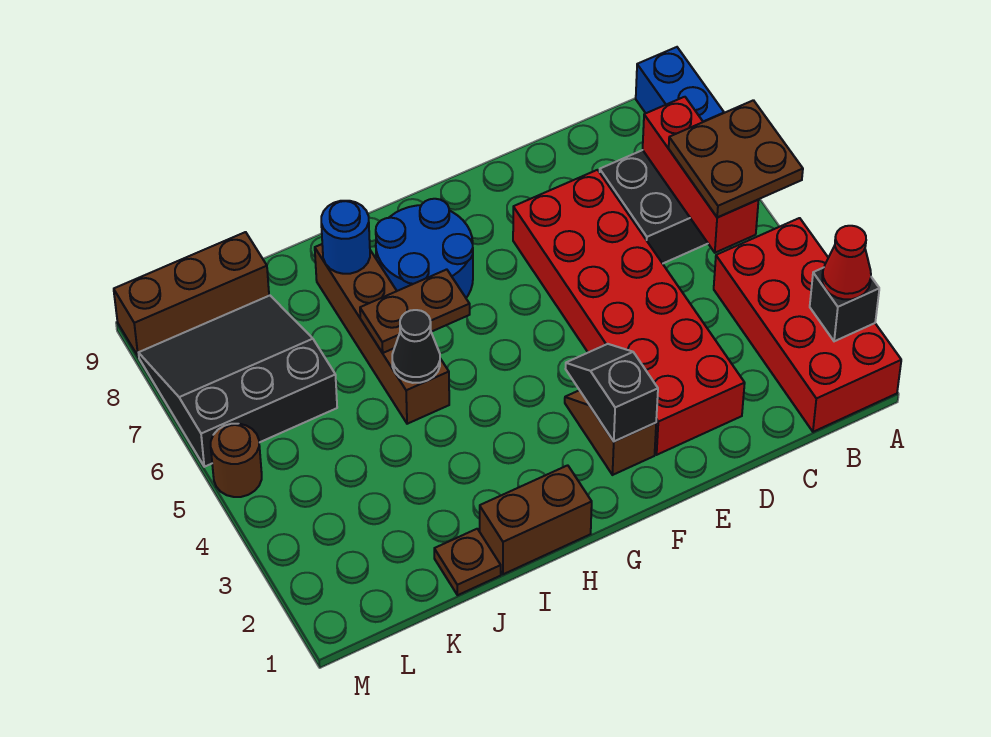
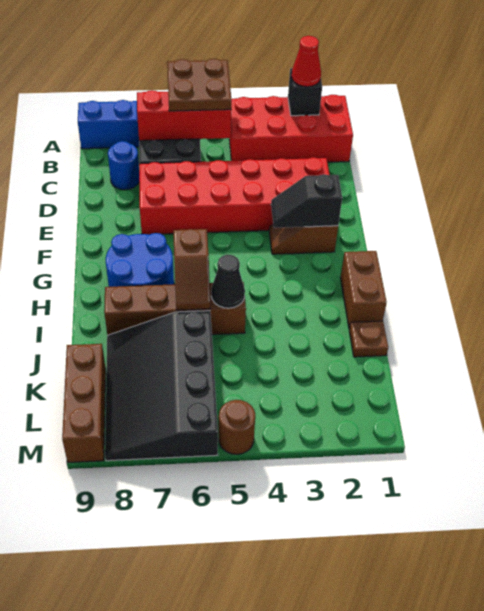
brown 1x2 plate [360,269,470,353] -> brown 1x2 slope [173,229,210,310]
blue 1x1 round brick [321,201,370,274] -> blue 1x1 round brick moved to [108,141,139,190]
black 3x3 slope [139,296,337,467] -> black 3x4 slope [105,311,218,461]

